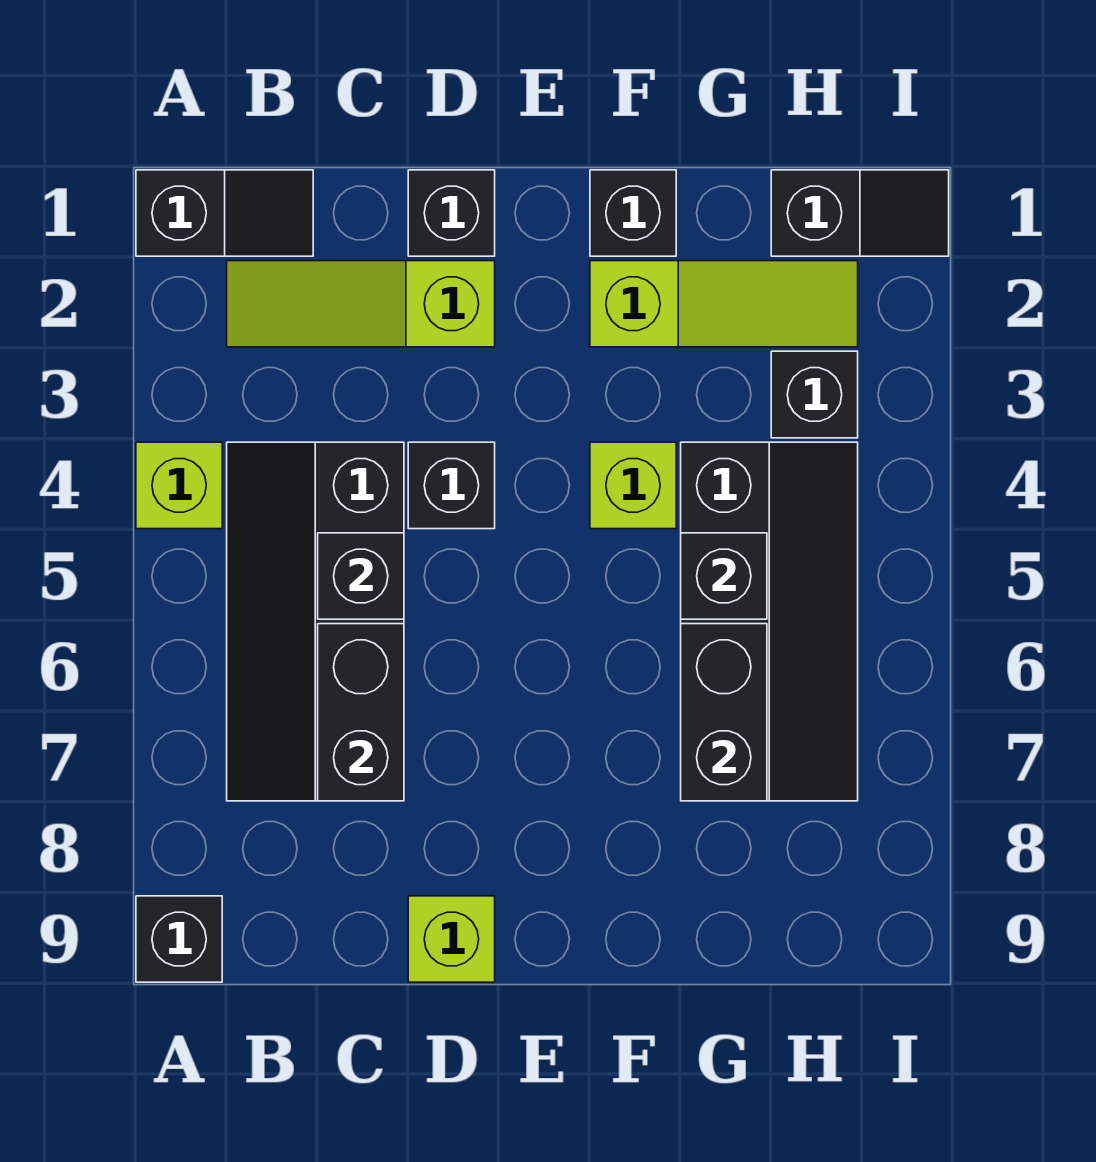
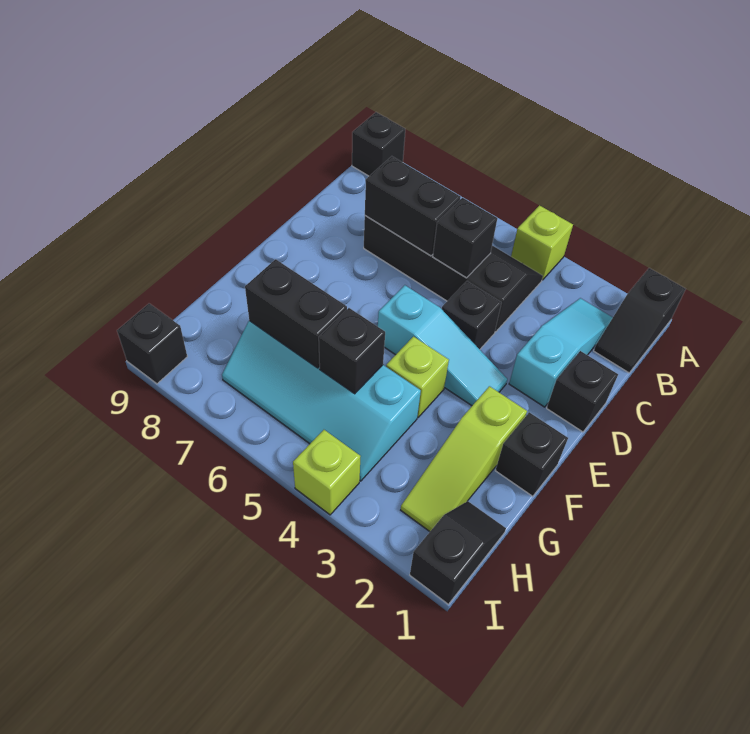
lime 1x3 slope [227,261,495,347] -> cyan 1x3 slope [509,298,613,407]
lime 1x1 brick [408,896,495,982] -> lime 1x1 brick moved to [293,430,361,515]
none -> cyan 1x3 slope [378,285,507,406]
black 2x4 slope [681,442,858,801] -> cyan 2x4 slope [222,321,421,481]
black 1x2 slope [771,170,949,256] -> black 1x2 slope turned to [410,501,506,604]
black 1x1 brick [771,351,858,438] -> black 1x1 brick moved to [117,304,187,384]

